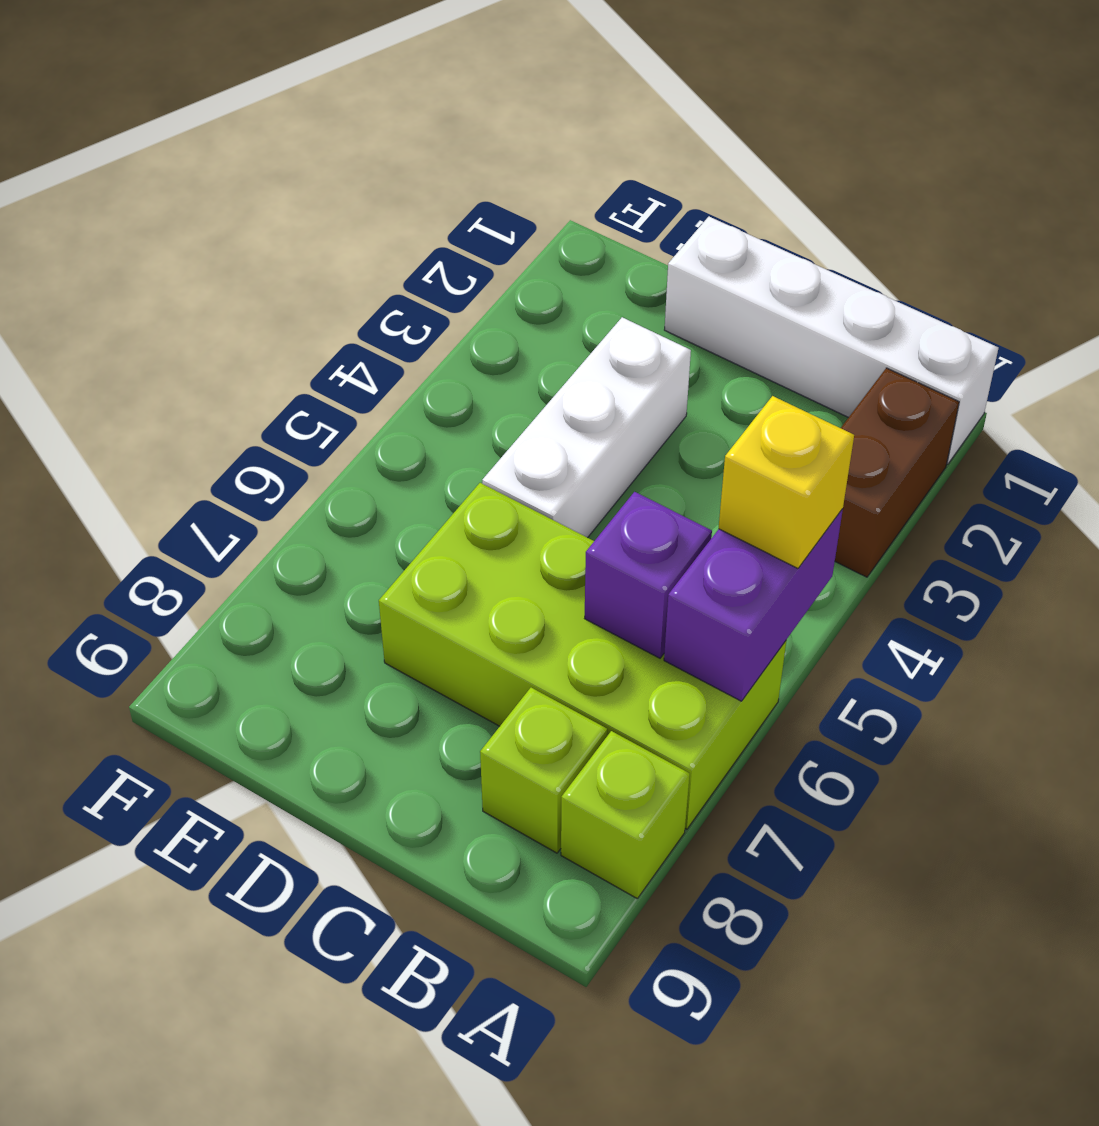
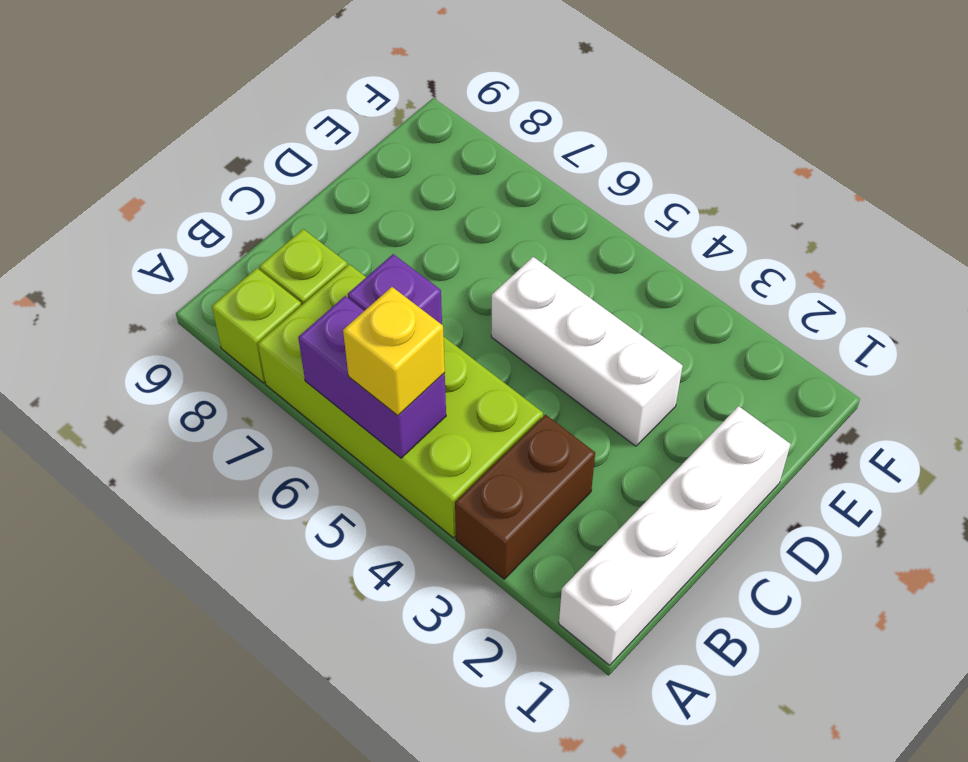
brown 1x2 brick [835,368,959,577] -> brown 1x2 brick turned to [455,415,595,579]
lime 2x4 brick [379,483,787,829] -> lime 2x4 brick turned to [258,264,543,538]

